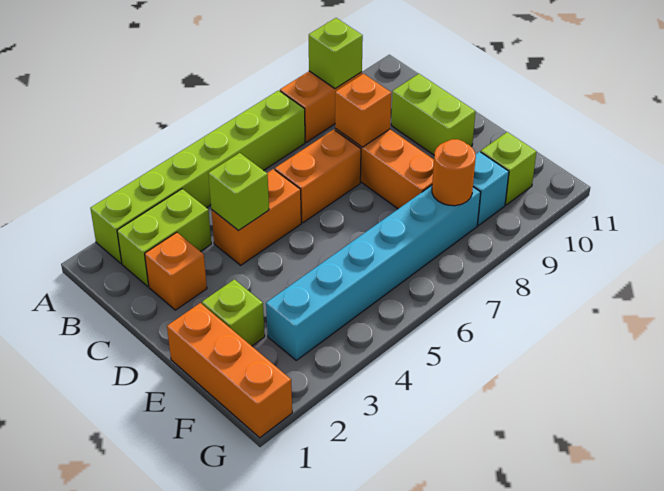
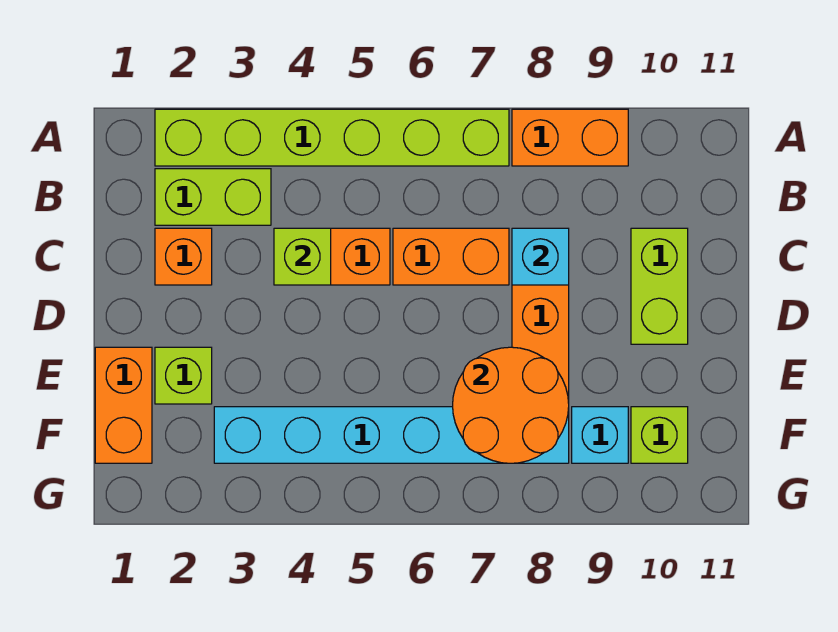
lime 1x1 brick [309,18,363,89] -> none
orange 1x1 brick [335,74,391,147] -> cyan 1x1 brick [512,228,569,285]
orange 1x3 brick [167,303,292,438] -> orange 1x2 brick [95,347,152,463]
orange 1x1 round brick [432,139,476,206] -> orange 2x2 round brick [453,347,569,463]

